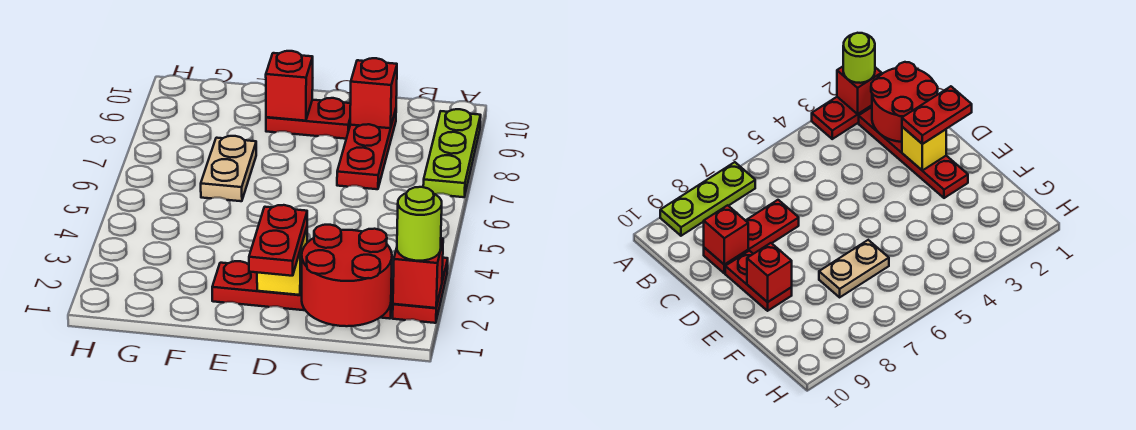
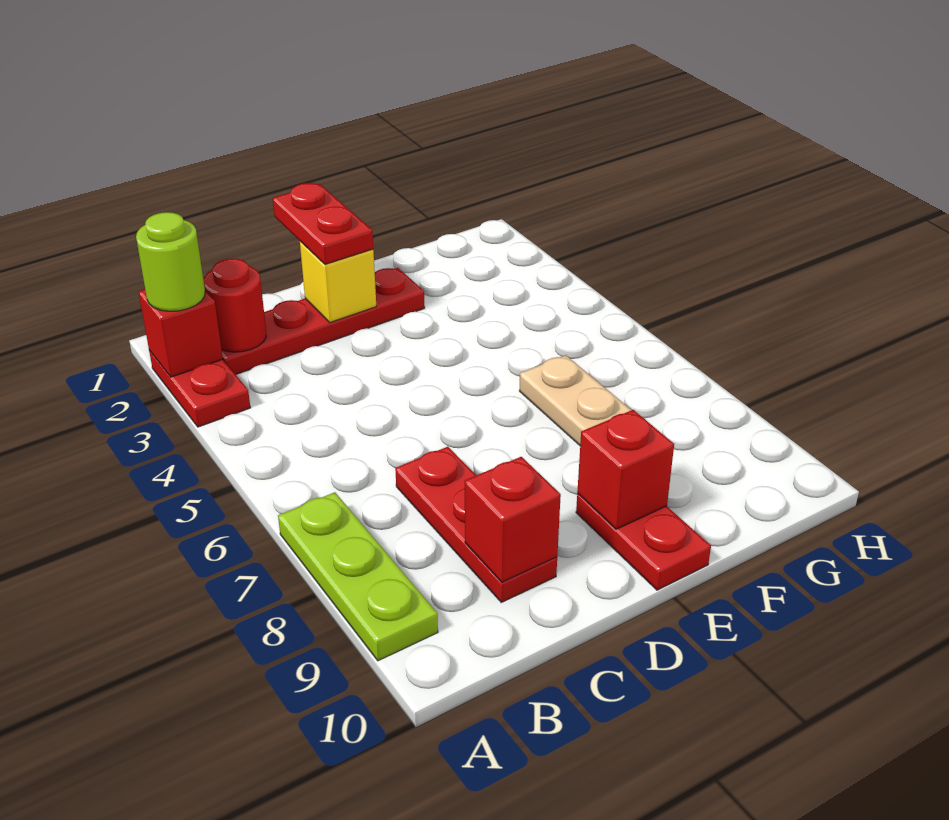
red 2x2 round brick [302,225,392,326] -> red 1x1 round brick [204,259,266,352]
red 1x2 plate [266,98,351,139] -> red 1x2 plate turned to [576,494,711,590]

